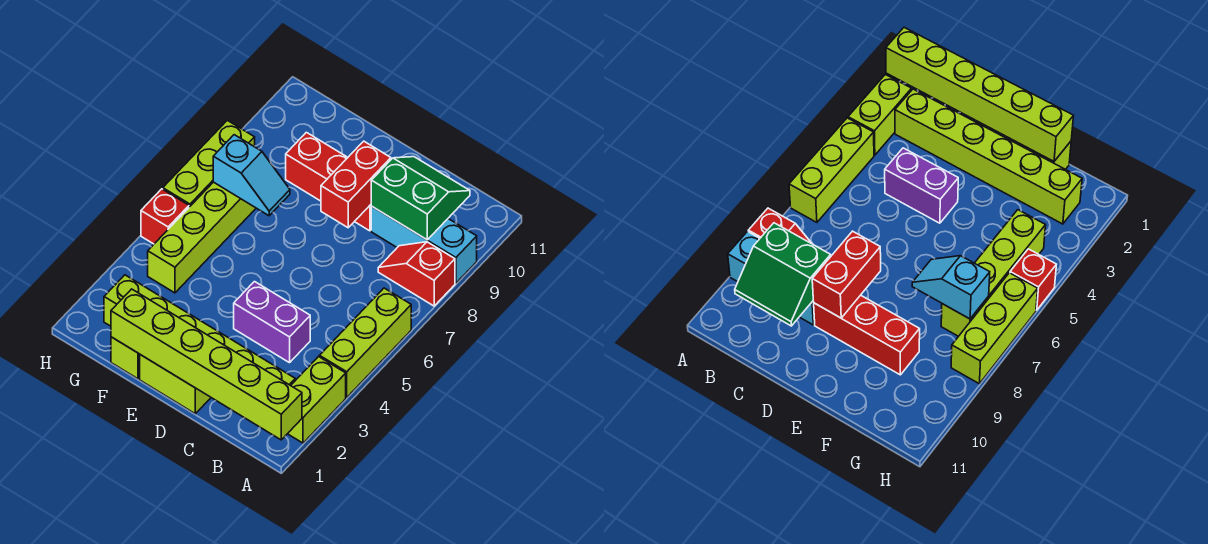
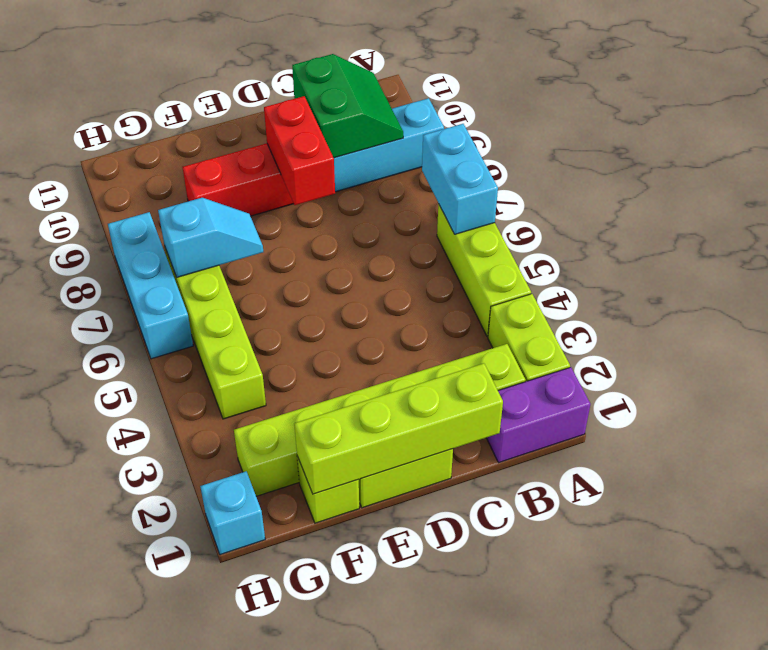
lime 1x6 brick [111,289,302,440] -> lime 1x4 brick [294,363,503,494]
none -> cyan 1x2 brick [422,124,498,234]
red 1x2 slope [378,242,455,306] -> none
green 2x2 slope [371,157,470,240] -> green 2x2 slope turned to [292,54,403,158]
purple 1x2 brick [234,282,310,363] -> purple 1x2 brick moved to [487,367,590,463]
none -> cyan 1x1 brick [200,471,265,555]
red 1x1 brick [141,189,189,244] -> none
lime 1x3 brick [163,120,255,207] -> cyan 1x3 brick [108,212,193,359]

